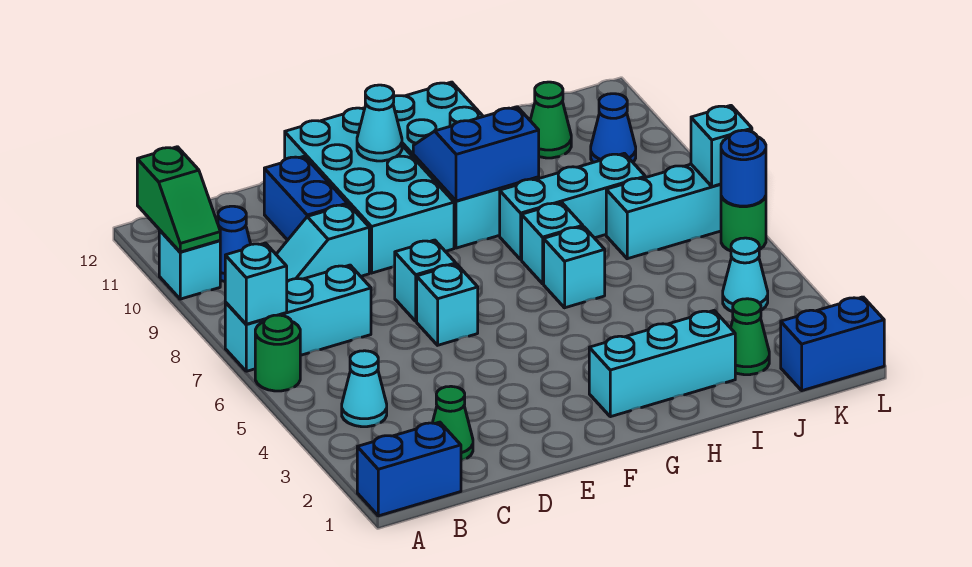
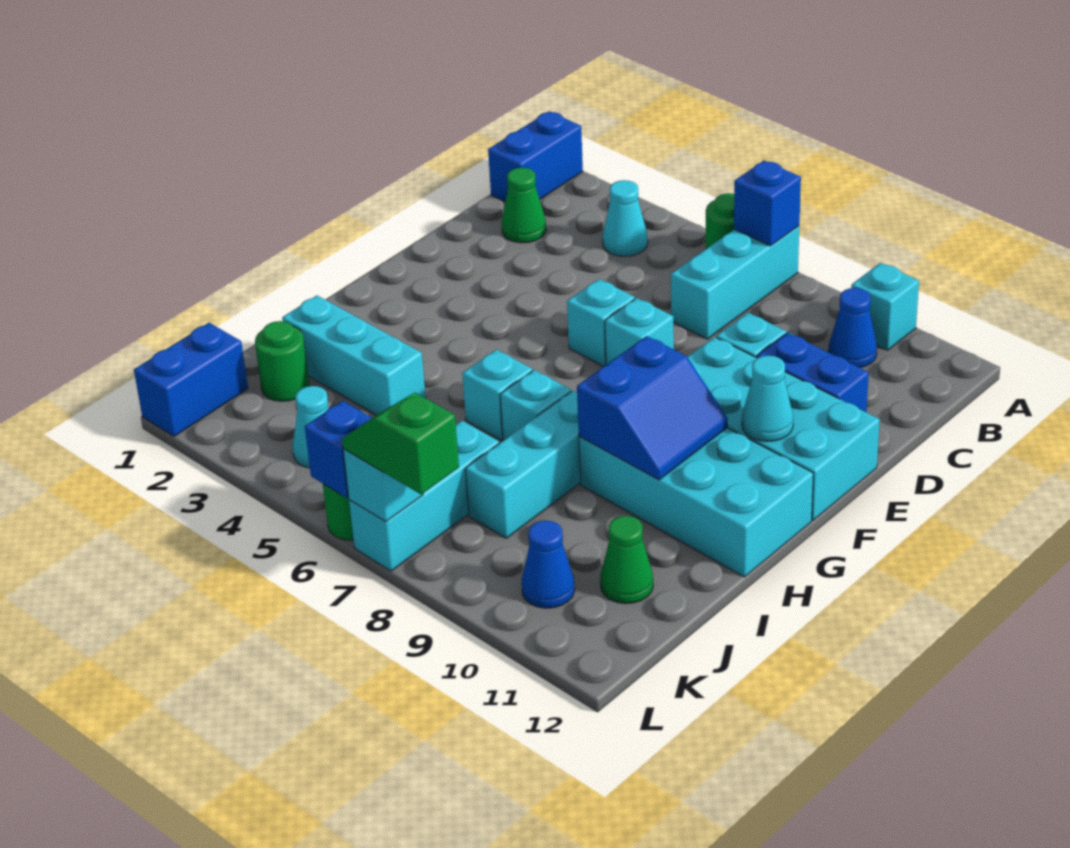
cyan 1x1 brick [225,243,287,324] -> blue 1x1 brick [734,161,801,246]
green 1x2 slope [137,147,220,252] -> green 1x2 slope moved to [342,393,459,494]
cyan 1x3 brick [589,311,735,417] -> cyan 1x3 brick turned to [282,296,426,415]
green 1x1 cone [731,299,769,375] -> green 1x1 round brick [255,321,309,401]
blue 1x1 round brick [721,130,766,206] -> blue 1x1 brick [305,401,372,498]

